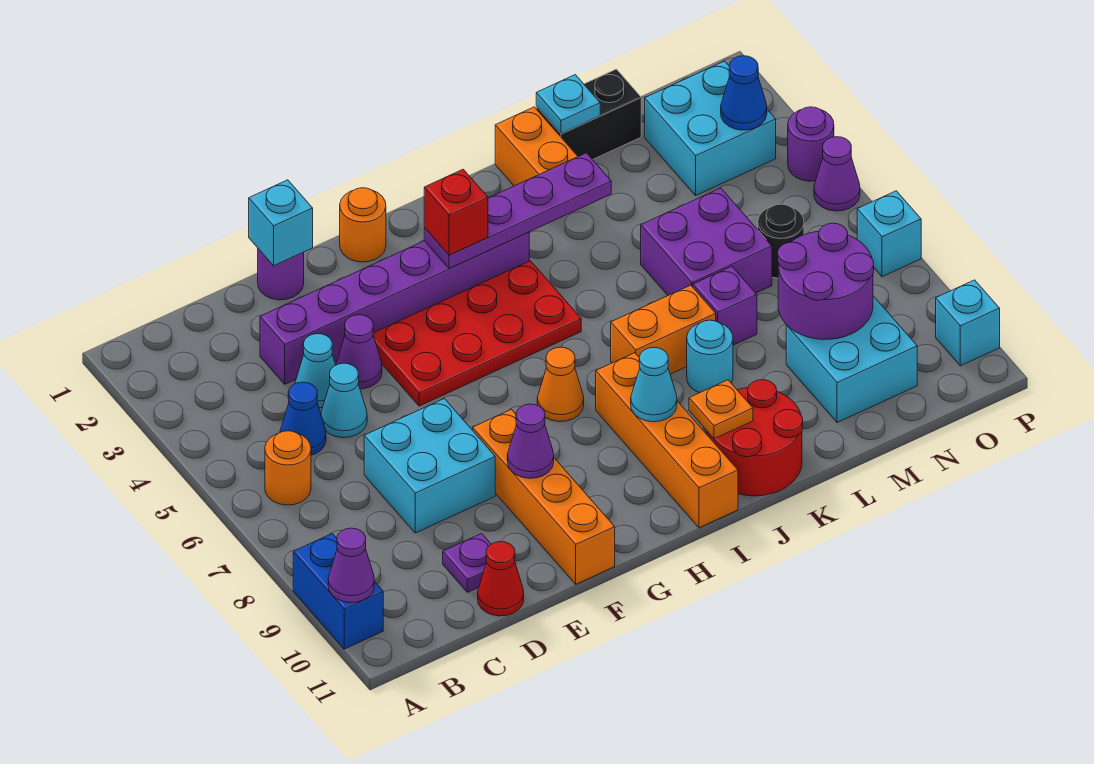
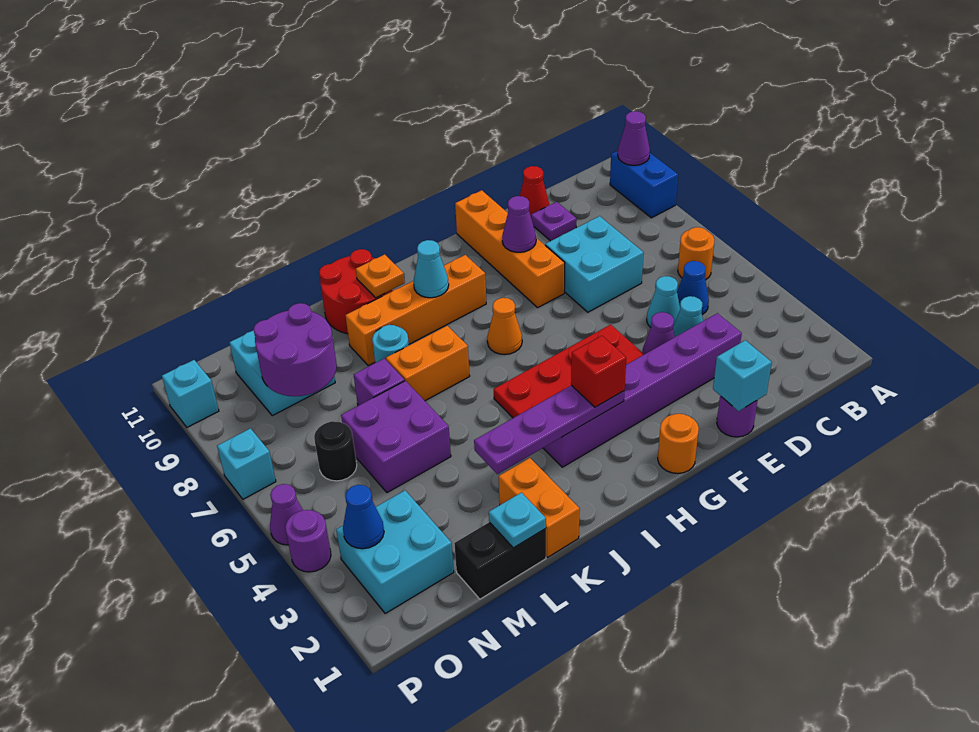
orange 1x4 brick [596,353,738,528] -> orange 1x4 brick turned to [345,255,486,365]

